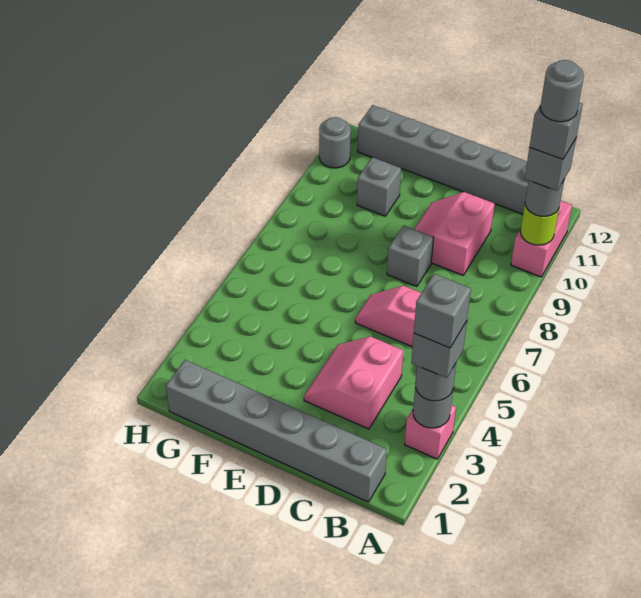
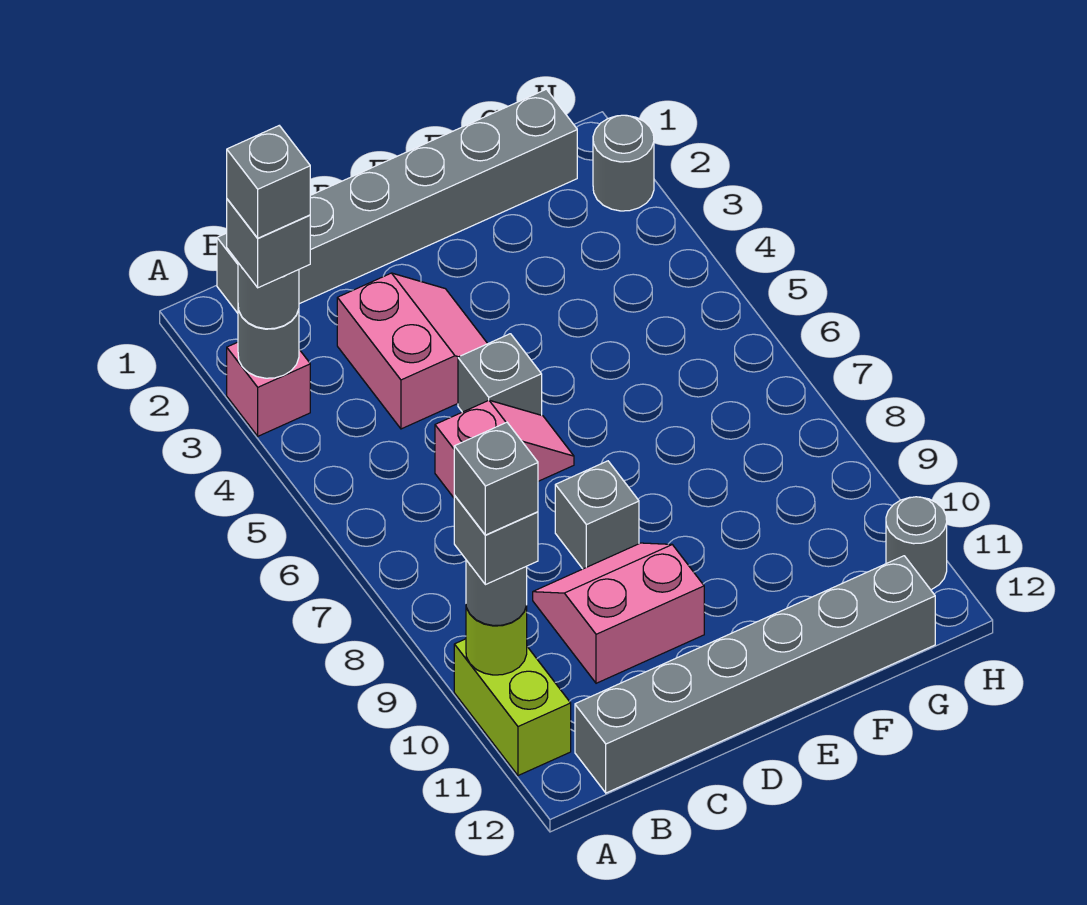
pink 1x2 brick [511,201,572,277] -> lime 1x2 brick [454,639,571,776]
grey 1x1 round brick [540,60,584,122] -> grey 1x1 round brick moved to [593,115,654,211]
pink 2x2 slope [414,192,495,275] -> pink 2x2 slope turned to [533,543,704,683]
grey 1x1 brick [357,157,401,216] -> grey 1x1 brick moved to [458,334,542,415]

